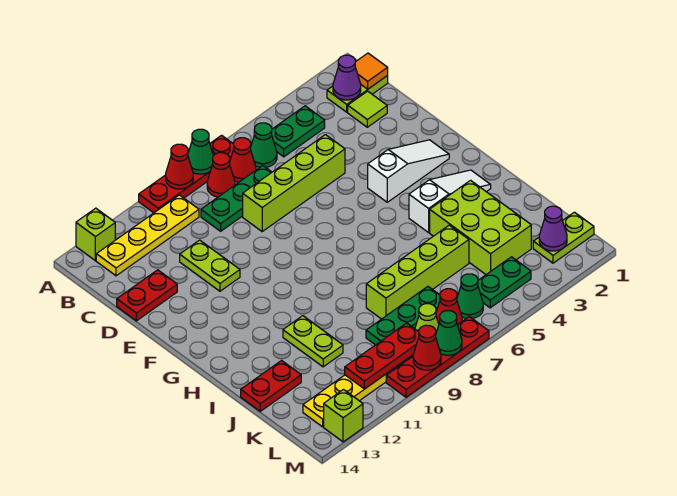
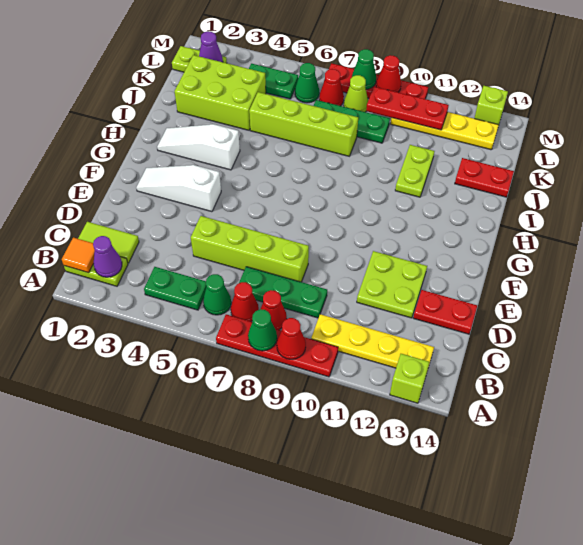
lime 1x1 tile [348,91,387,127] -> lime 1x2 tile [78,222,139,263]
lime 1x2 plate [180,240,240,291] -> lime 2x2 plate [357,251,427,318]
lime 2x3 brick [430,180,531,274] -> lime 2x3 brick turned to [174,55,266,130]

